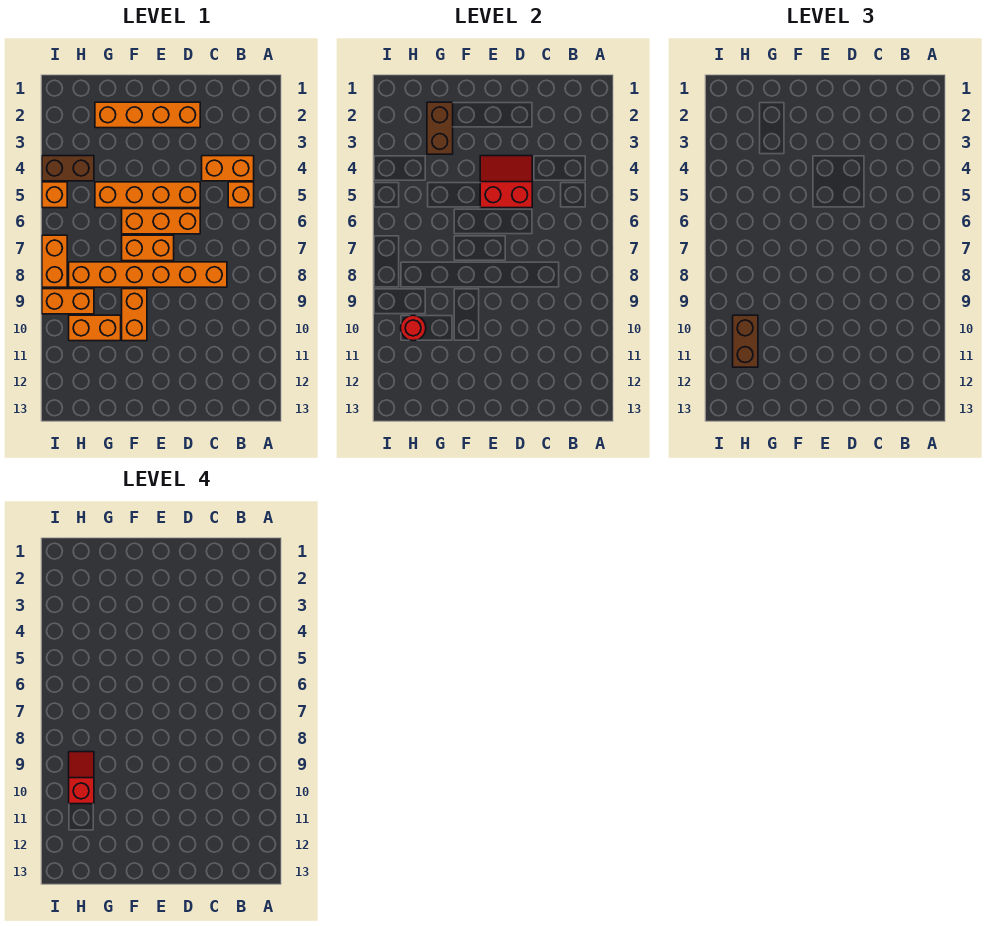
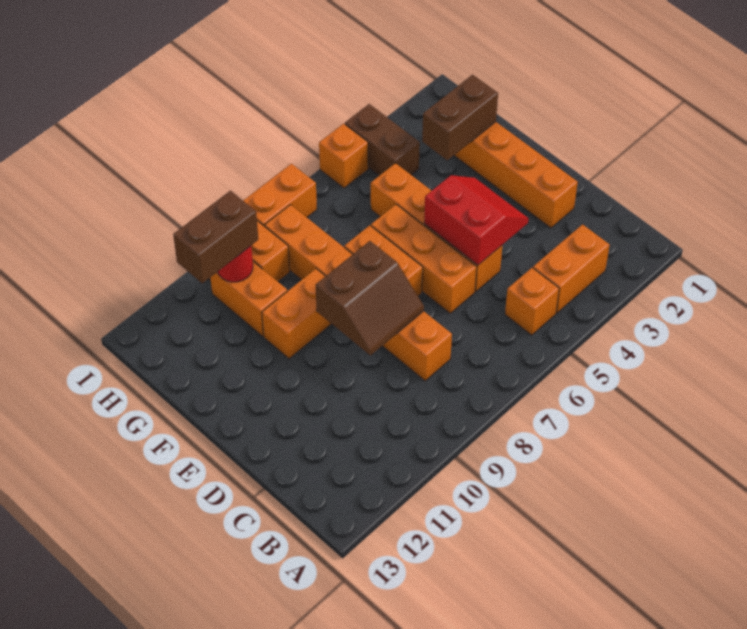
orange 1x2 brick [202,156,254,181] -> orange 1x2 brick turned to [533,225,610,313]
none -> brown 2x2 slope [316,241,424,355]
red 1x2 slope [69,752,94,804] -> none

